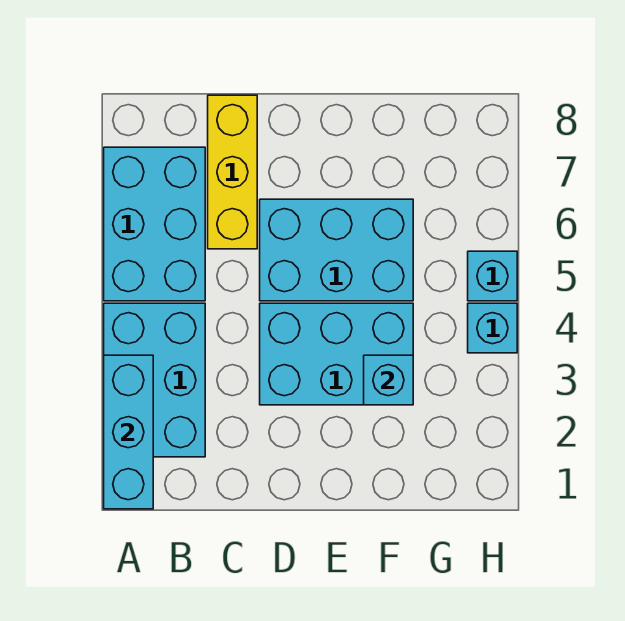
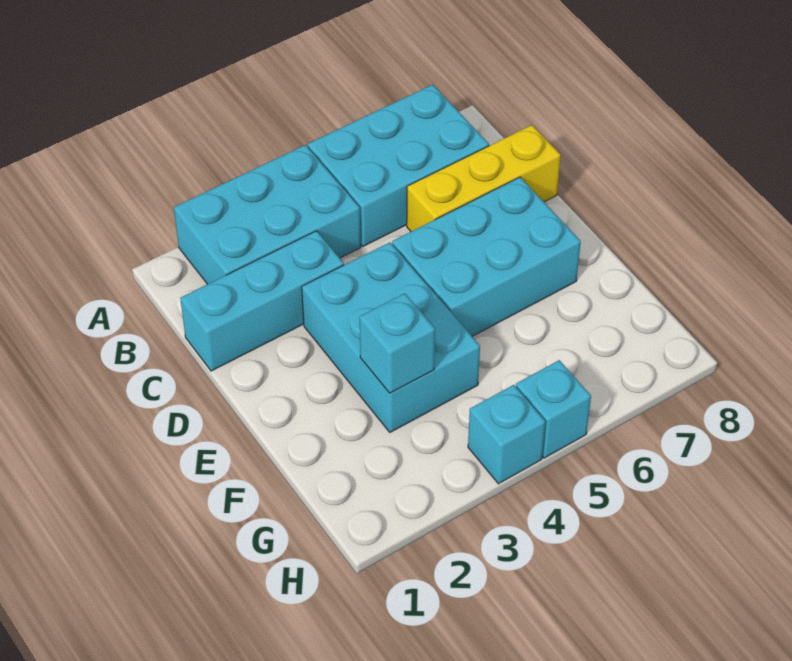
cyan 1x3 brick [104,355,153,509] -> cyan 1x3 brick moved to [180,231,344,371]
cyan 2x3 brick [260,199,413,301] -> cyan 2x3 brick turned to [392,177,581,336]

